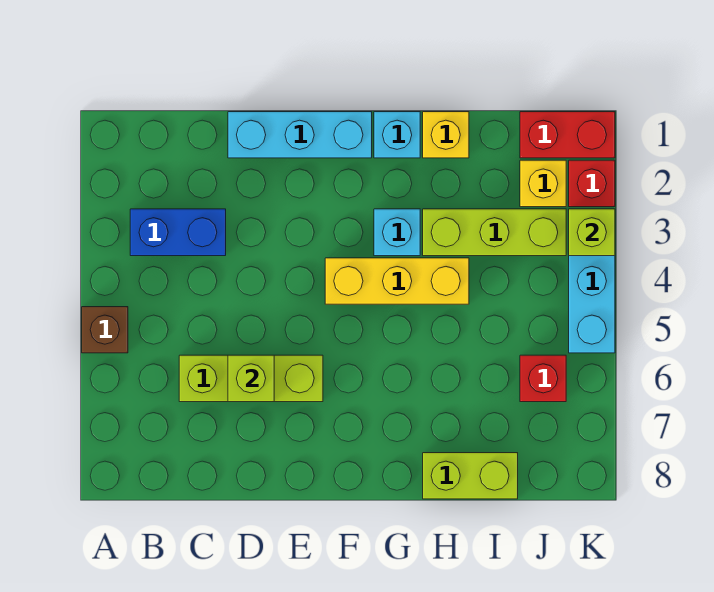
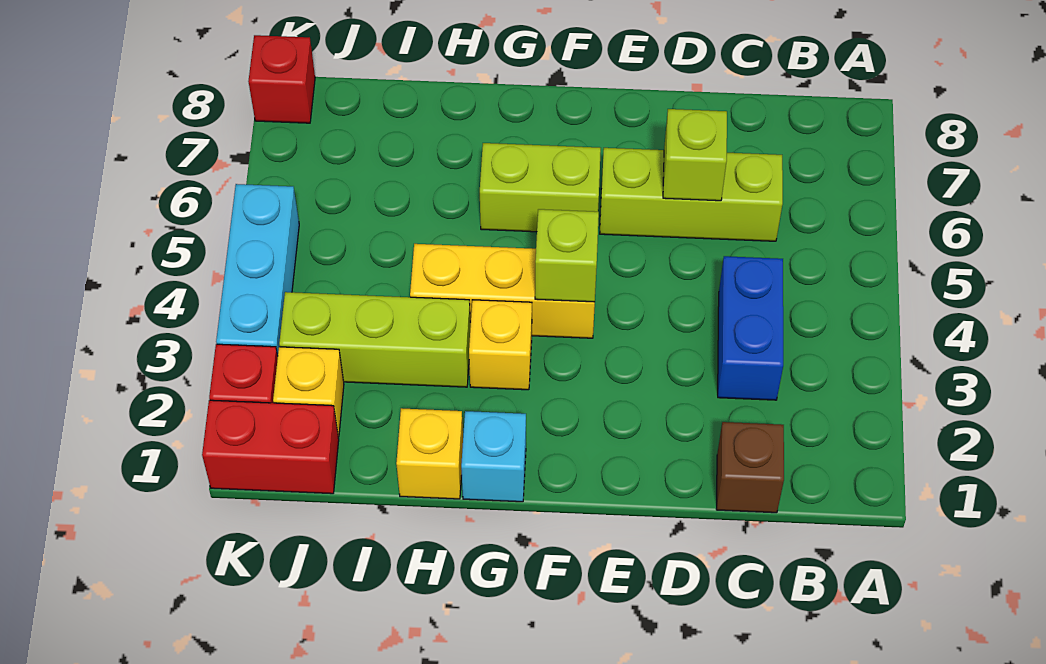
brown 1x1 brick [82,307,128,353] -> brown 1x1 brick moved to [716,422,784,513]
blue 1x2 brick [130,209,226,256] -> blue 1x2 brick turned to [718,256,783,400]
cyan 1x3 brick [228,112,372,158] -> none
cyan 1x1 brick [374,209,420,256] -> yellow 1x1 brick [469,300,532,390]
lime 1x2 brick [423,453,518,499] -> lime 1x2 brick moved to [480,143,601,232]
red 1x1 brick [520,355,566,402] -> red 1x1 brick moved to [248,35,315,123]
lime 1x1 brick [569,209,615,256] -> lime 1x1 brick moved to [535,209,599,302]

